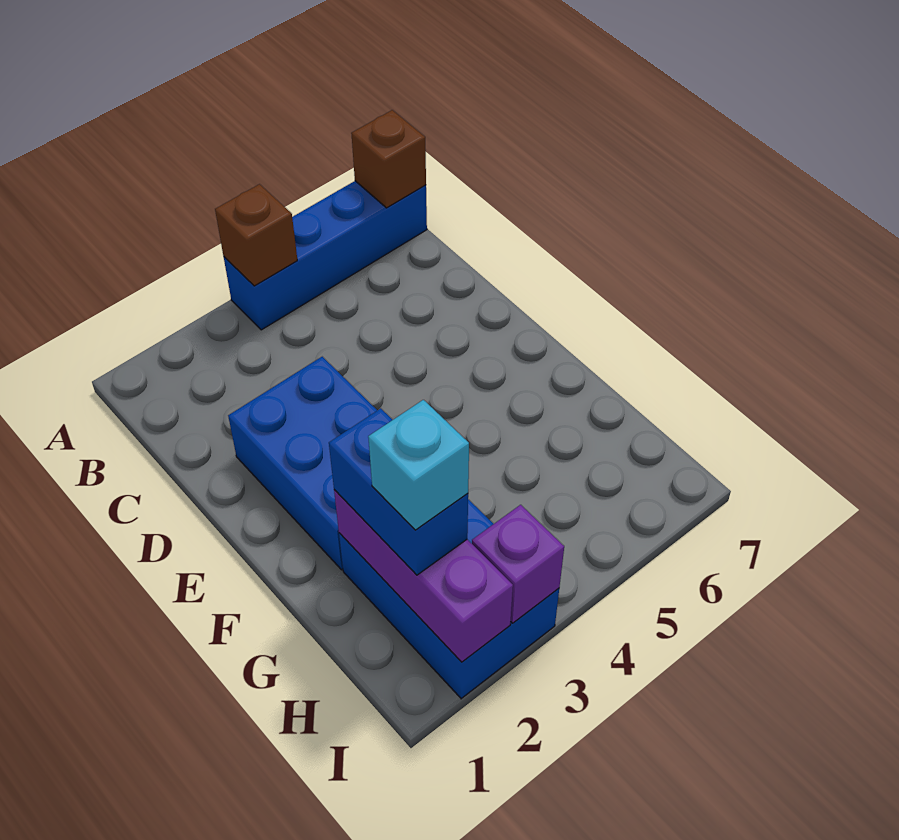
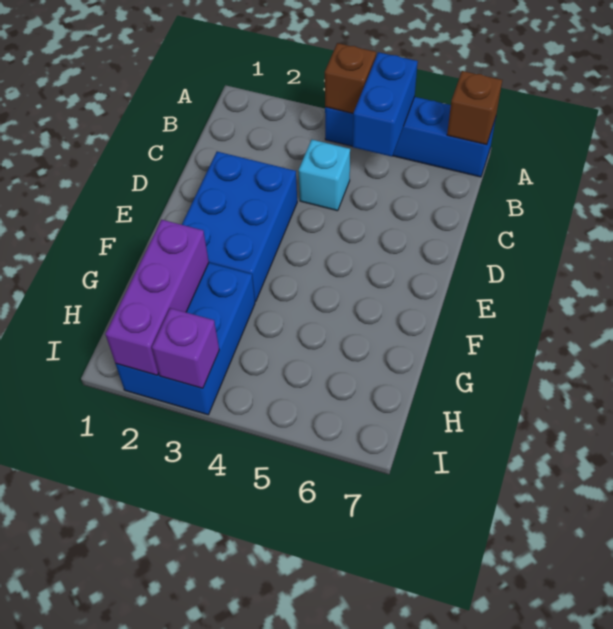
blue 1x2 brick [329,408,468,575] -> blue 1x2 brick moved to [353,52,418,157]
cyan 1x1 brick [368,400,469,530] -> cyan 1x1 brick moved to [299,140,350,211]

